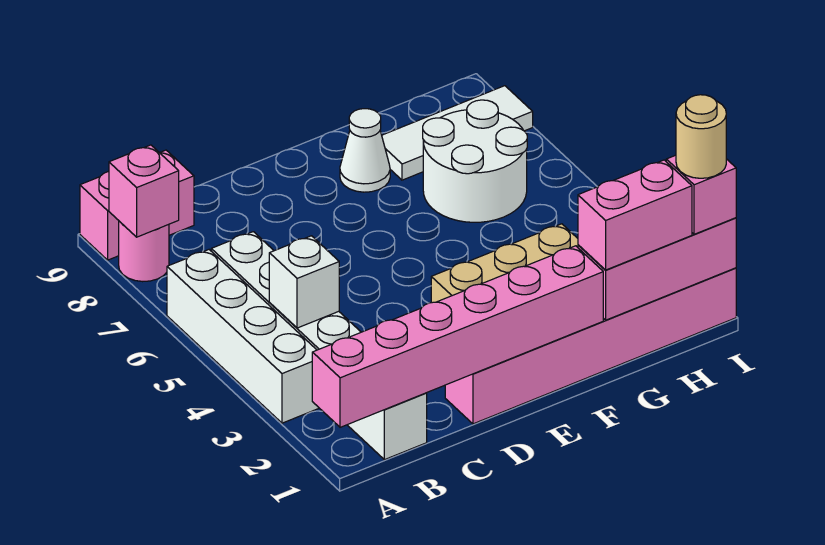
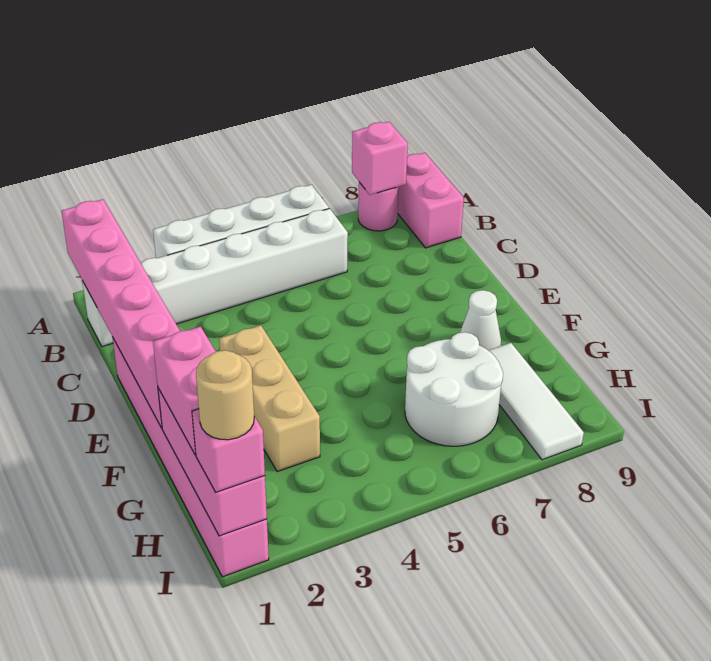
white 1x1 brick [269,236,339,328] -> none

